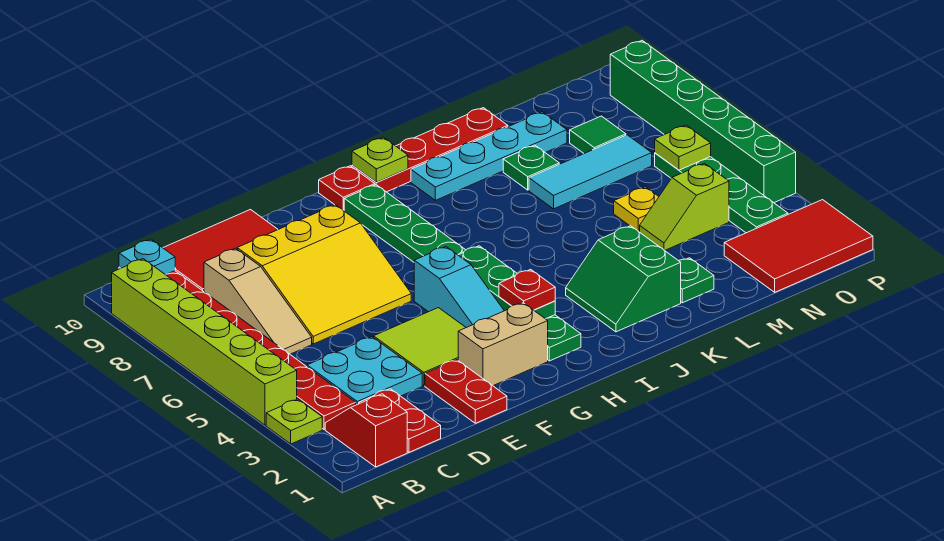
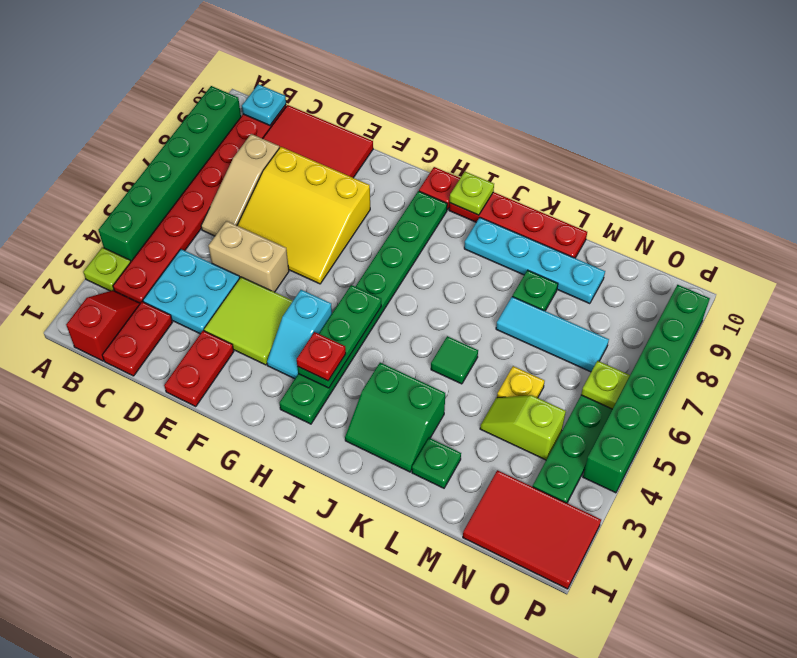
lime 1x6 brick [112,259,297,425] -> green 1x6 brick [98,86,241,261]
tan 1x2 brick [458,303,548,386] -> tan 1x2 brick moved to [209,221,289,292]
cyan 1x3 slope [414,247,504,328] -> cyan 1x2 slope [267,290,332,379]
green 2x2 slope [566,226,681,332] -> green 2x2 slope turned to [345,363,445,472]
green 1x1 tile [570,116,626,153] -> green 1x1 tile moved to [431,336,478,384]

